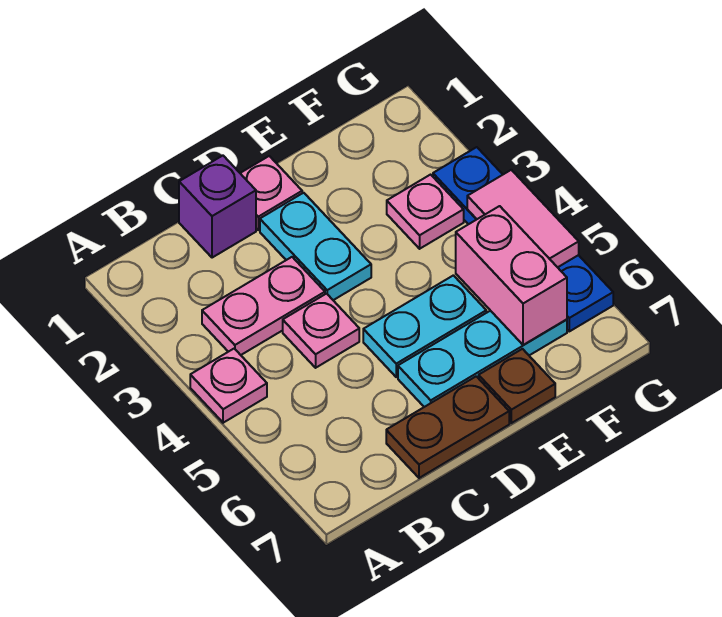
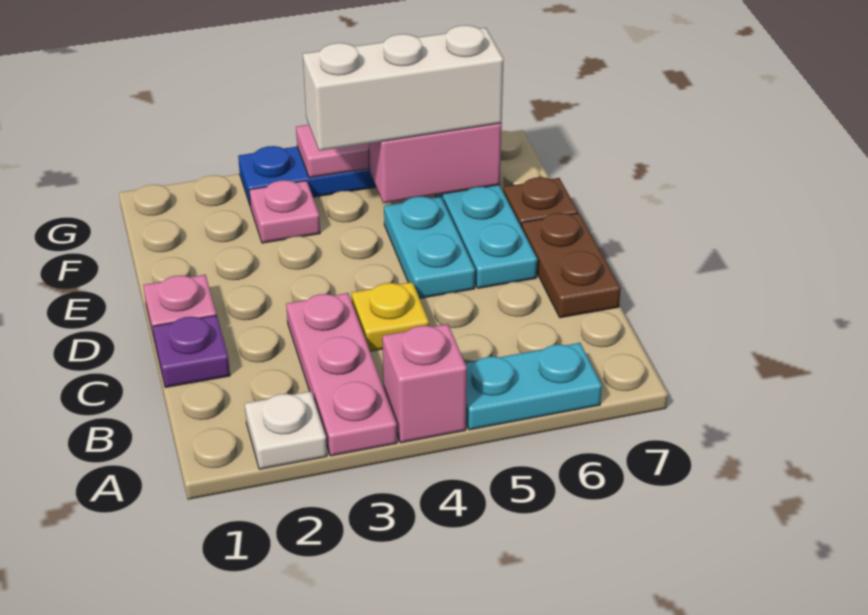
none -> white 1x1 plate [245,391,327,469]
pink 1x1 plate [190,349,267,423] -> pink 1x1 brick [382,324,467,443]
pink 1x2 plate [202,257,325,355] -> pink 1x3 plate [286,293,397,456]
purple 1x1 brick [179,156,256,258] -> purple 1x1 plate [153,315,230,388]
pink 1x1 plate [283,294,359,368] -> yellow 1x1 plate [352,282,429,351]
cyan 1x2 plate [260,193,371,300] -> cyan 1x2 plate moved to [465,343,602,430]
none -> white 1x3 brick [303,25,504,151]

